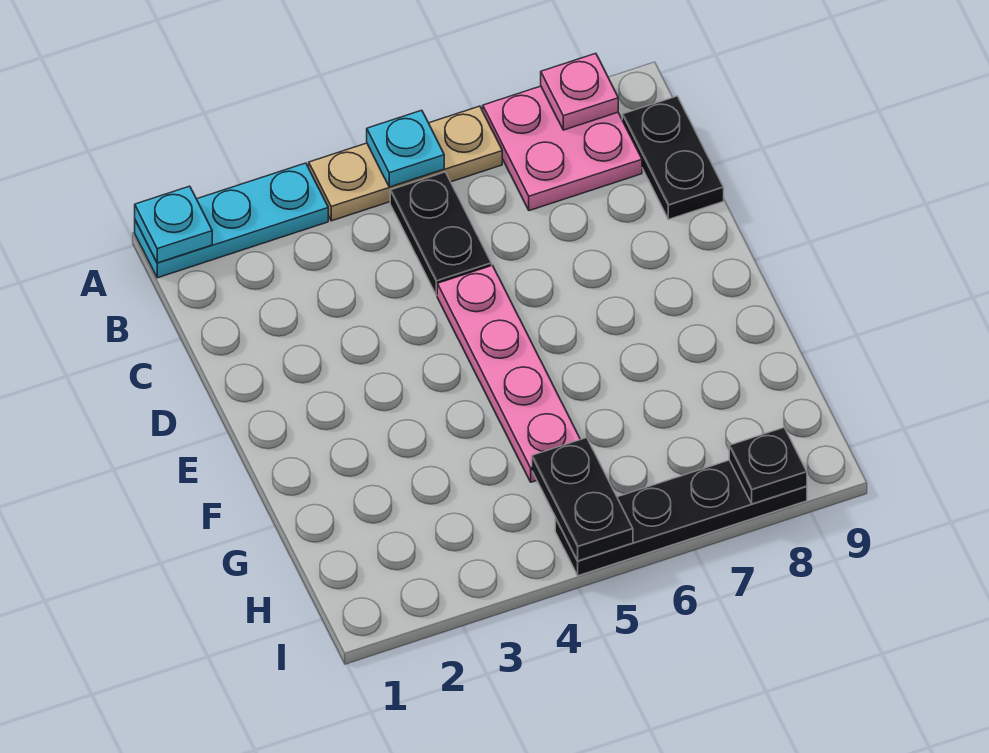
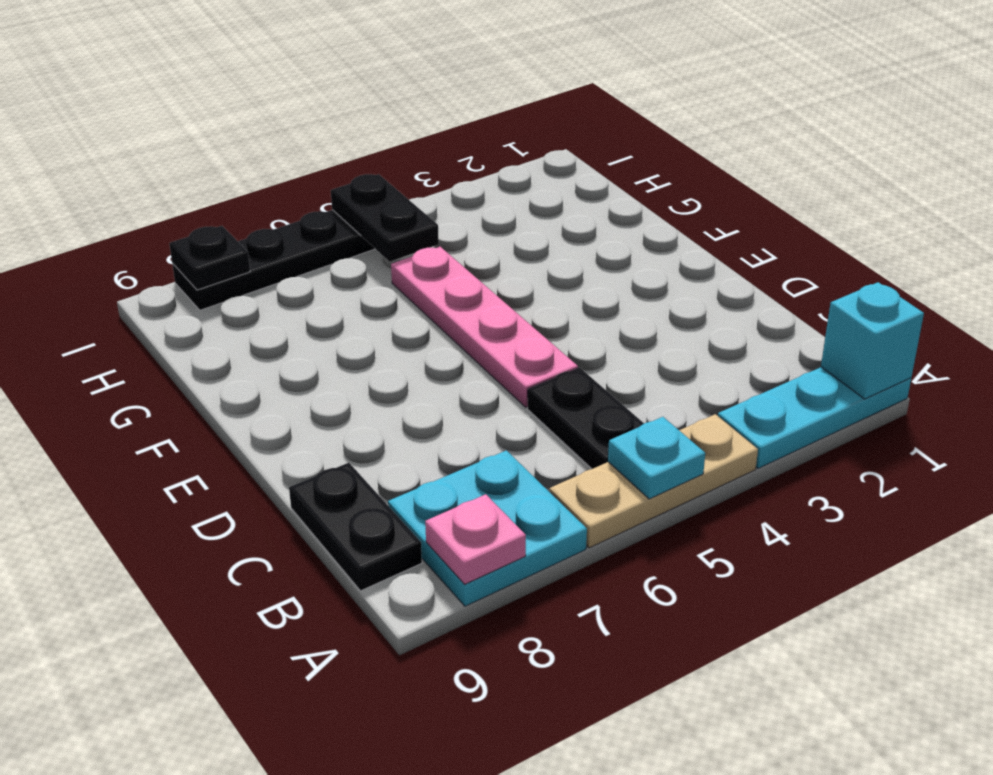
cyan 1x1 plate [135,186,212,263] -> cyan 1x1 brick [821,282,924,399]
pink 2x2 plate [483,86,642,211] -> cyan 2x2 plate [388,450,587,606]

